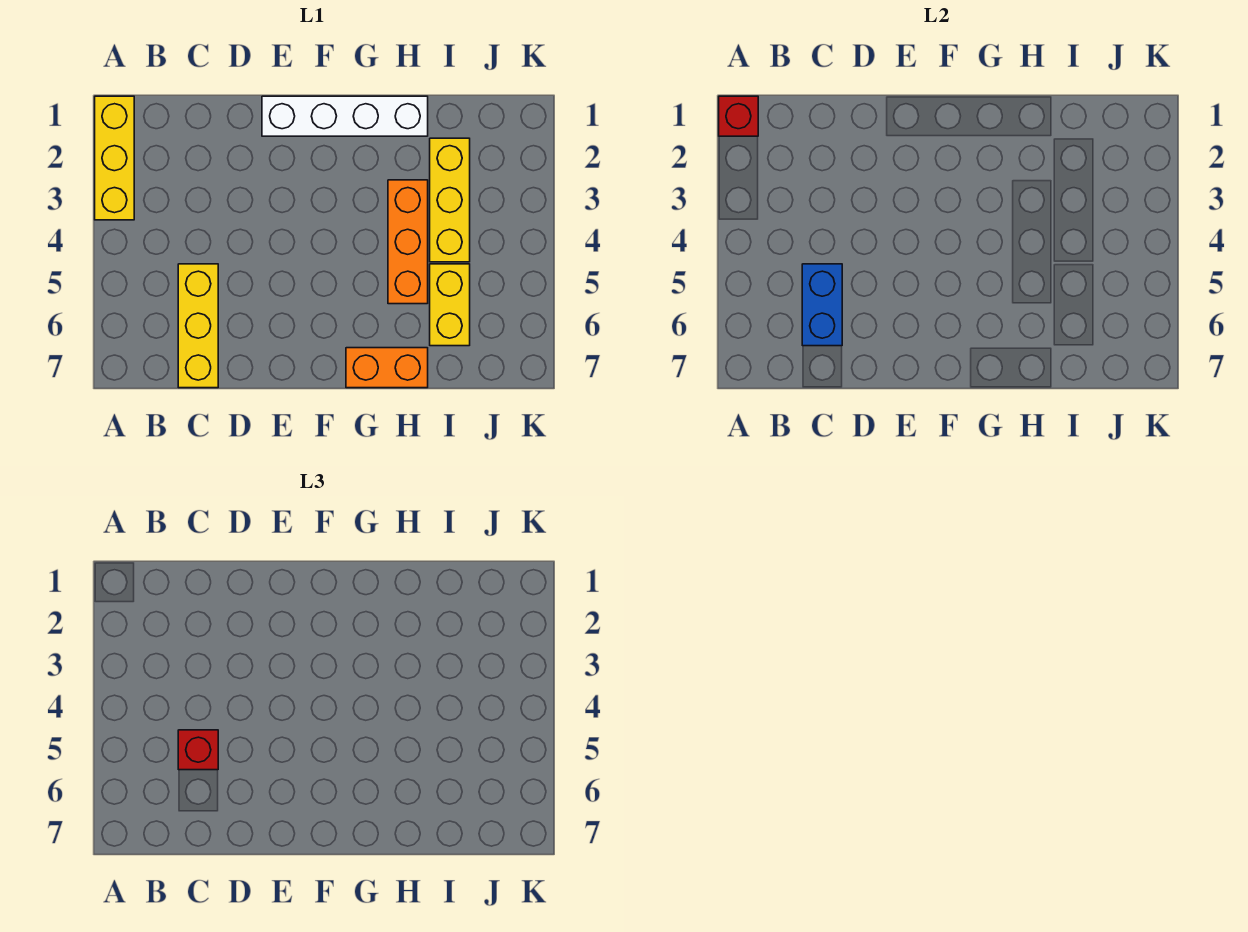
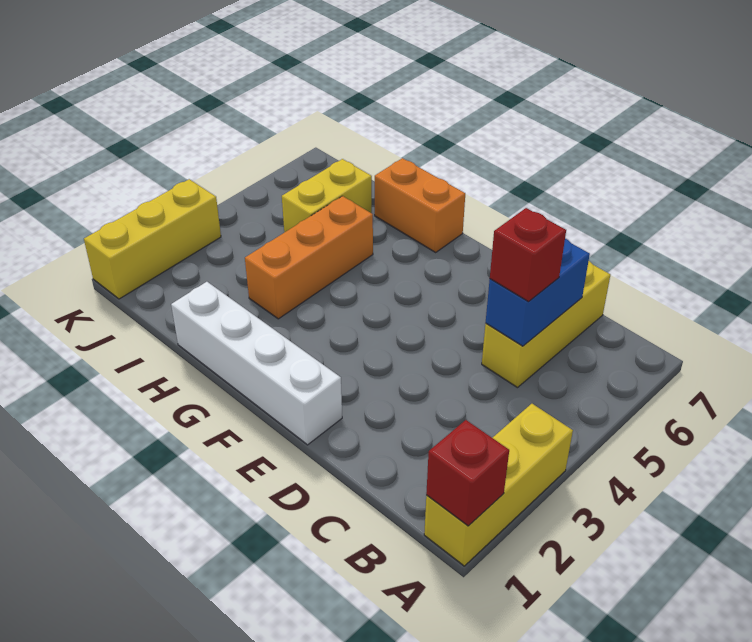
yellow 1x3 brick [430,138,470,262] -> yellow 1x3 brick moved to [84,179,221,299]

